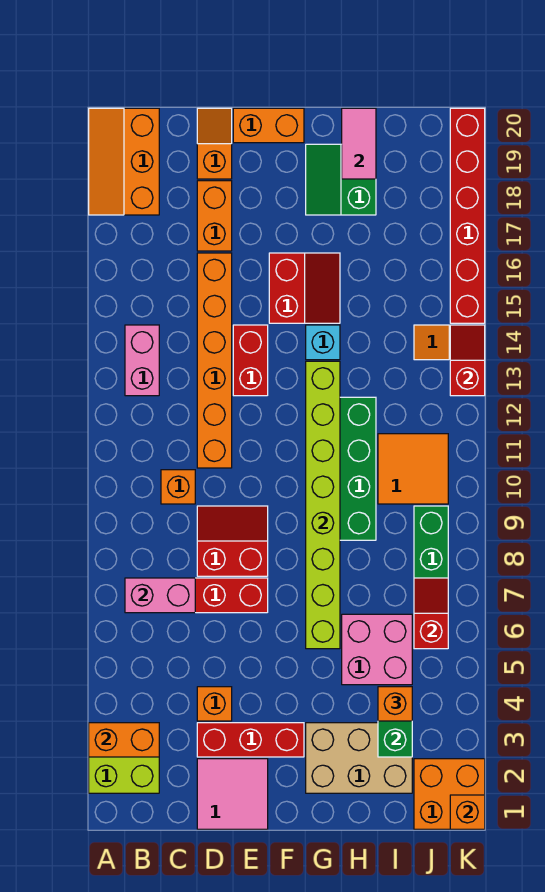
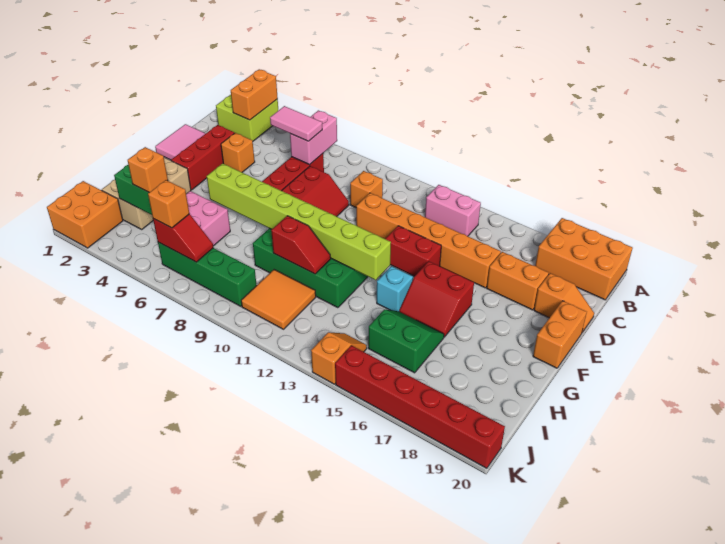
orange 2x3 slope [89,108,159,215] -> orange 2x3 brick [535,218,633,300]
green 2x2 slope [306,144,376,215] -> green 2x2 slope moved to [368,310,444,373]
pink 1x2 tile [342,108,376,179] -> pink 1x2 tile moved to [270,106,322,141]
orange 1x1 brick [450,795,485,829] -> orange 1x1 brick moved to [148,180,189,228]
red 1x2 slope [450,325,485,396] -> red 1x2 slope moved to [271,216,331,274]

